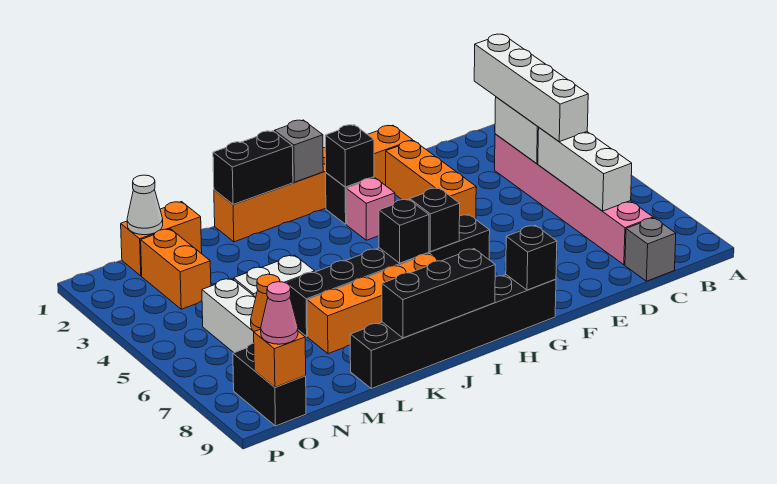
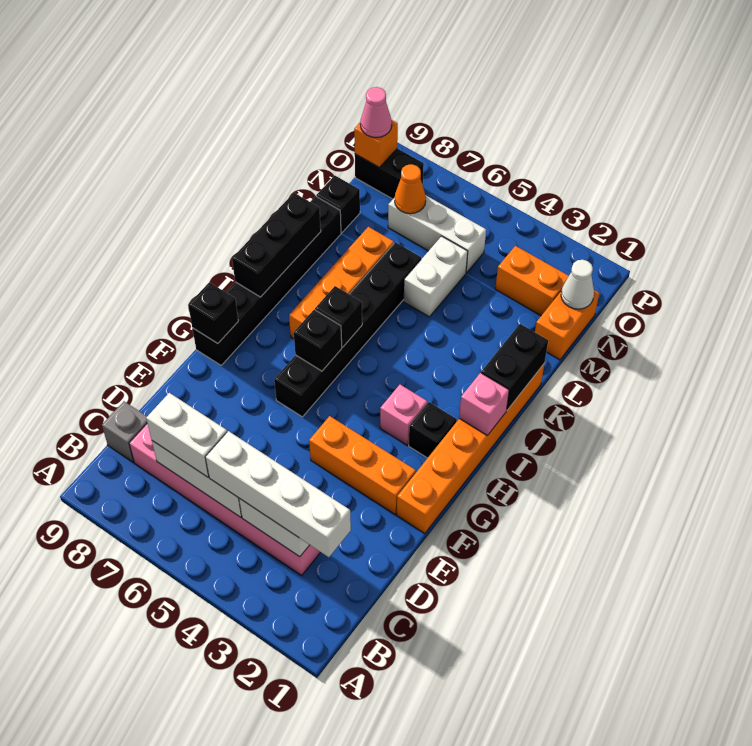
none -> white 1x2 brick [146,393,227,477]
black 1x1 brick [325,125,374,187] -> black 1x1 brick moved to [316,176,360,233]
grey 1x1 brick [274,120,323,182] -> pink 1x1 brick [459,373,509,436]

